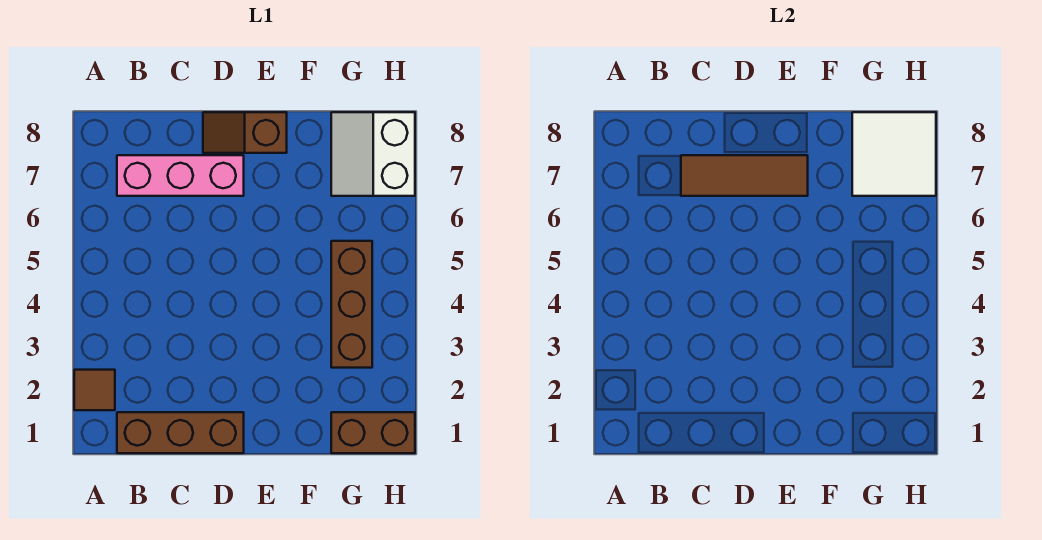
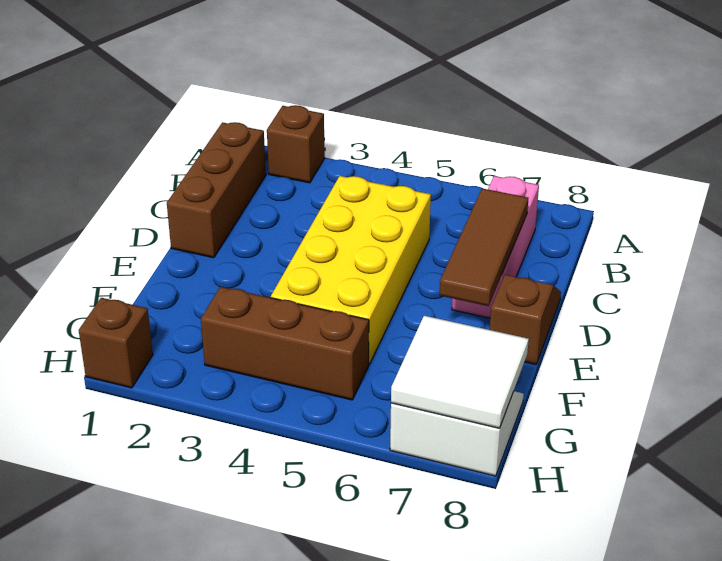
brown 1x1 tile [74,370,115,410] -> brown 1x1 brick [267,105,325,183]
none -> yellow 2x4 brick [271,176,431,364]
brown 1x2 brick [331,412,415,453] -> brown 1x1 brick [79,298,153,388]

